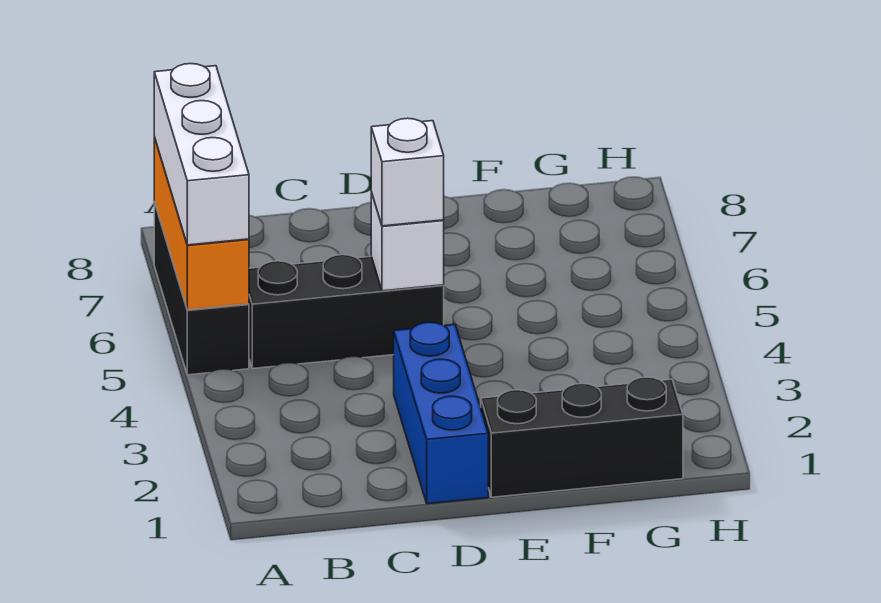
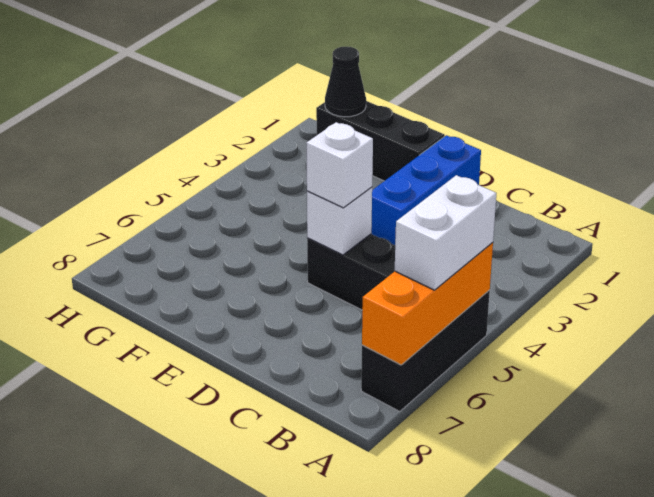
white 1x3 brick [154,64,249,245] -> white 1x2 brick [395,175,496,290]
none -> black 1x1 cone [325,47,366,117]

